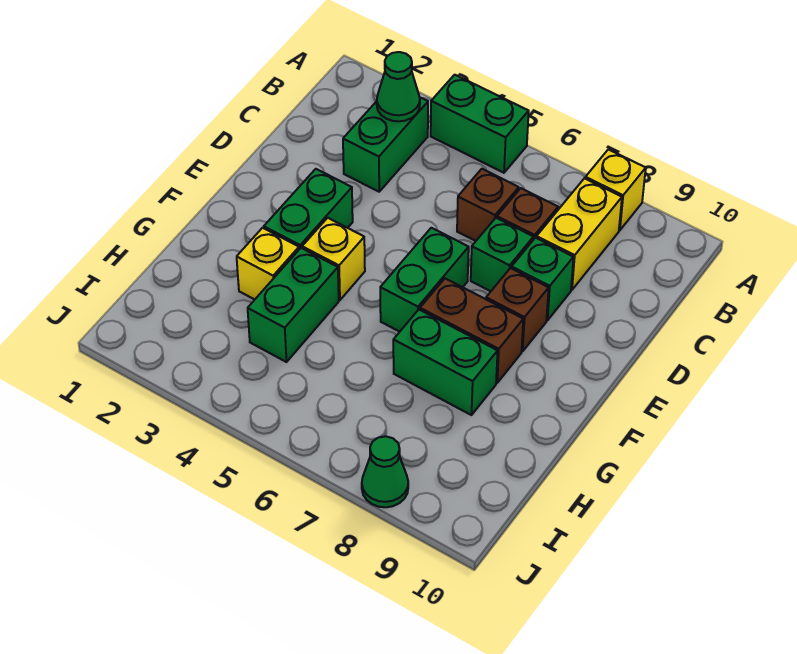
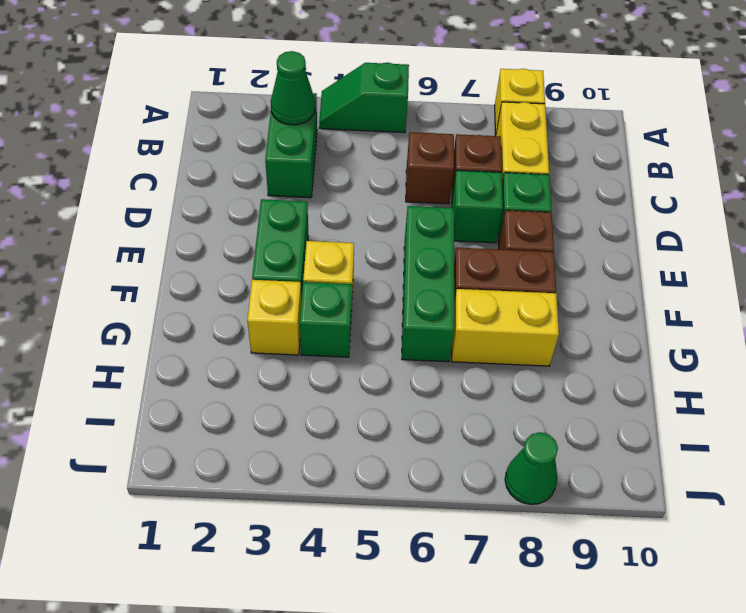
green 1x2 brick [431,75,529,173] -> green 1x2 slope [319,62,409,133]
green 1x2 brick [380,228,469,332] -> green 1x3 brick [402,206,454,362]
green 1x2 brick [248,248,339,362] -> green 1x1 brick [300,282,352,357]
green 1x2 brick [393,310,498,415] -> yellow 1x2 brick [452,289,559,366]

